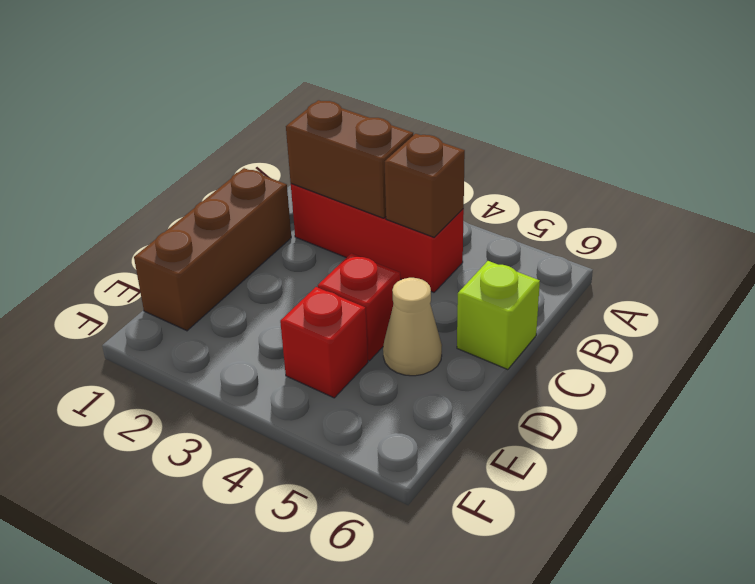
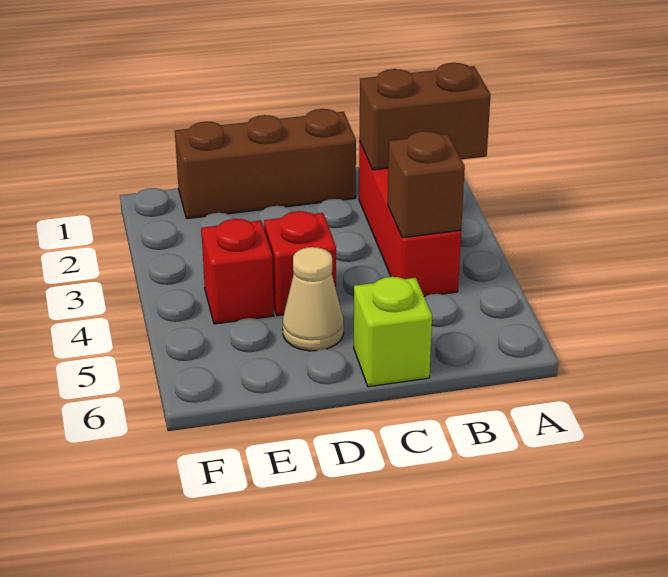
brown 1x2 brick [286,100,413,218] -> brown 1x2 brick turned to [359,63,491,170]

